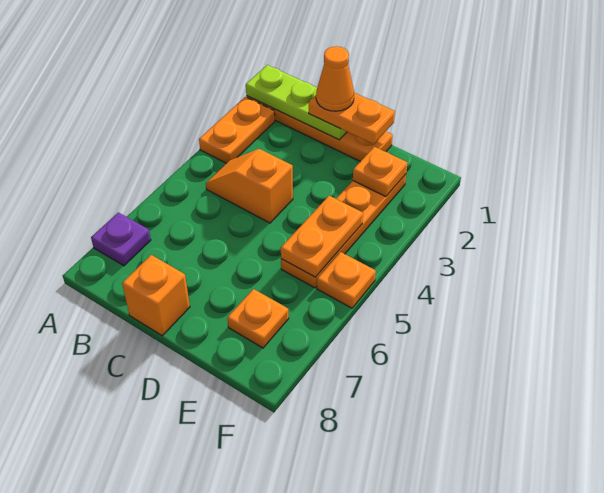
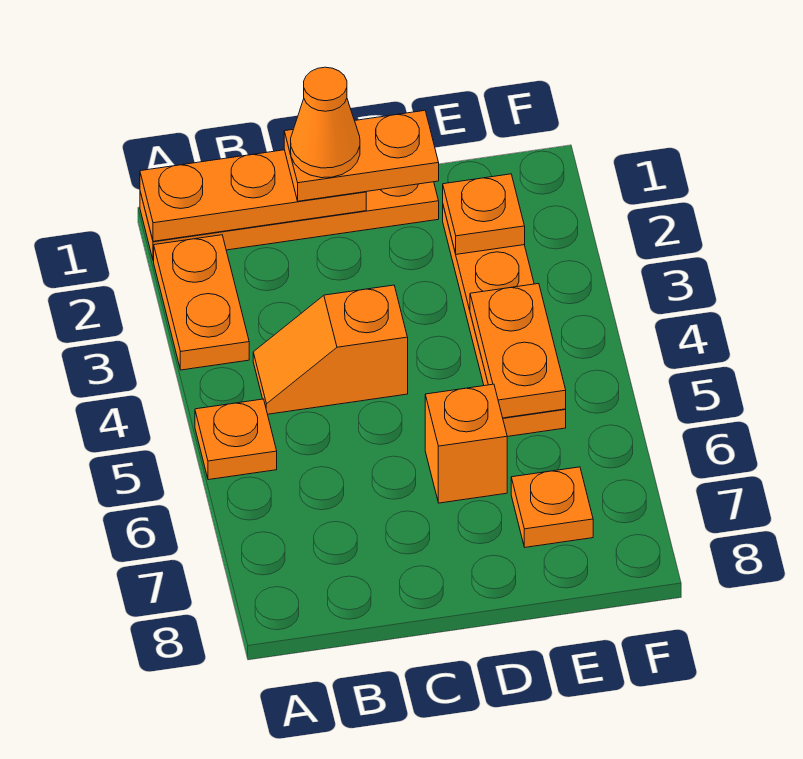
lime 1x3 plate [246,65,347,140] -> orange 1x3 plate [140,150,366,241]
purple 1x1 plate [91,212,151,266] -> none
orange 1x1 brick [122,255,190,336] -> orange 1x1 brick moved to [425,384,507,503]
orange 1x1 plate [317,252,376,308] -> orange 1x1 plate moved to [195,399,277,480]

